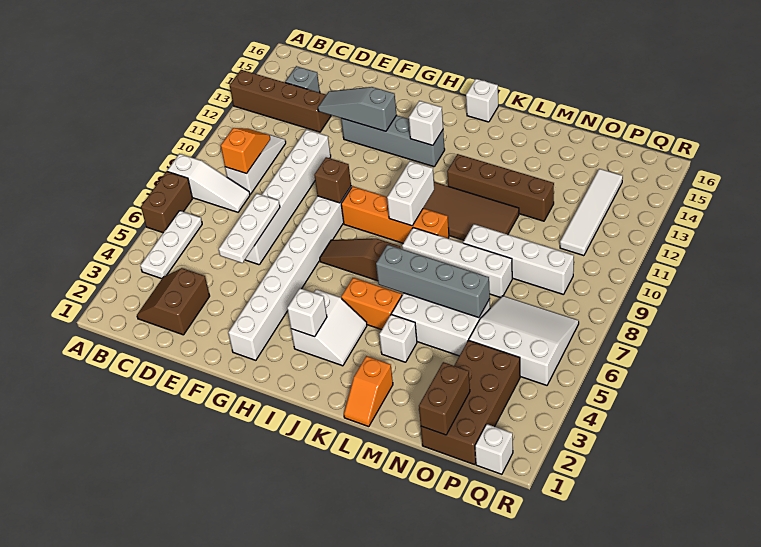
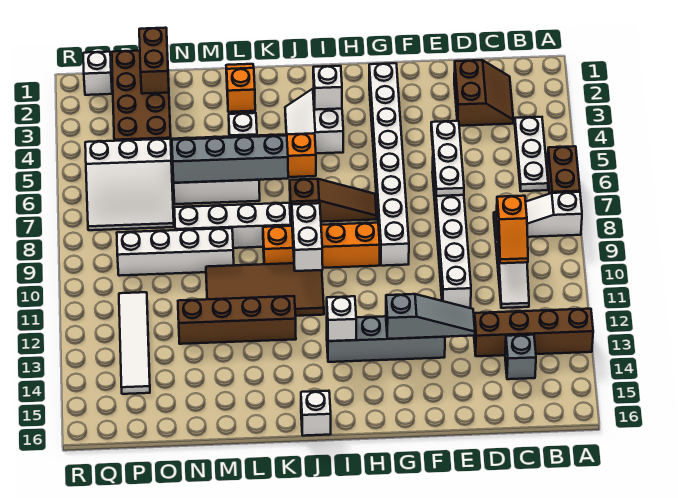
brown 1x1 brick [314,157,351,203] -> none

